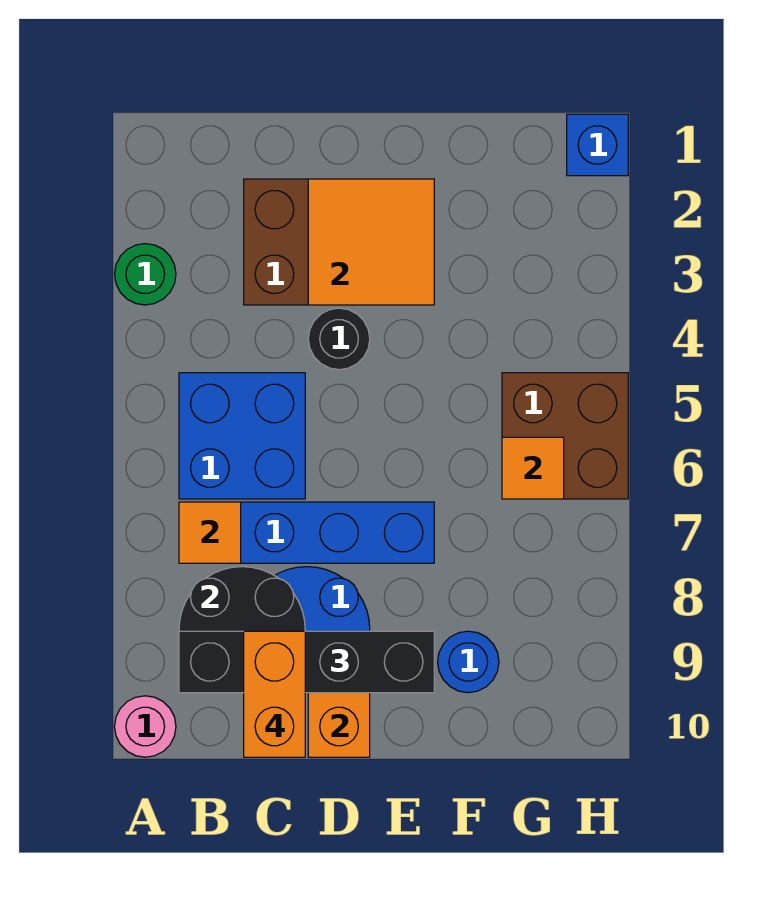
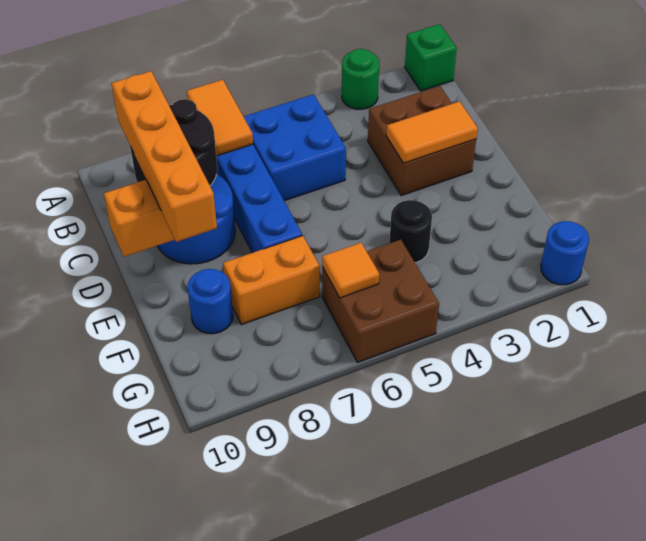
none -> green 1x1 brick [405,24,457,91]
pink 1x1 round brick [115,696,176,757] -> none
orange 1x1 tile [179,502,241,563] -> orange 1x2 tile [187,80,253,156]
black 1x4 brick [179,631,434,693] -> orange 1x4 brick [112,71,217,242]
orange 1x2 brick [244,631,305,757] -> orange 1x2 brick moved to [223,236,320,325]
orange 2x2 tile [308,179,434,305] -> orange 1x2 tile [386,102,478,163]
black 1x1 round brick [308,308,370,370] -> black 1x1 round brick moved to [389,200,432,263]
blue 1x1 brick [567,114,628,176] -> blue 1x1 round brick [541,221,589,285]

